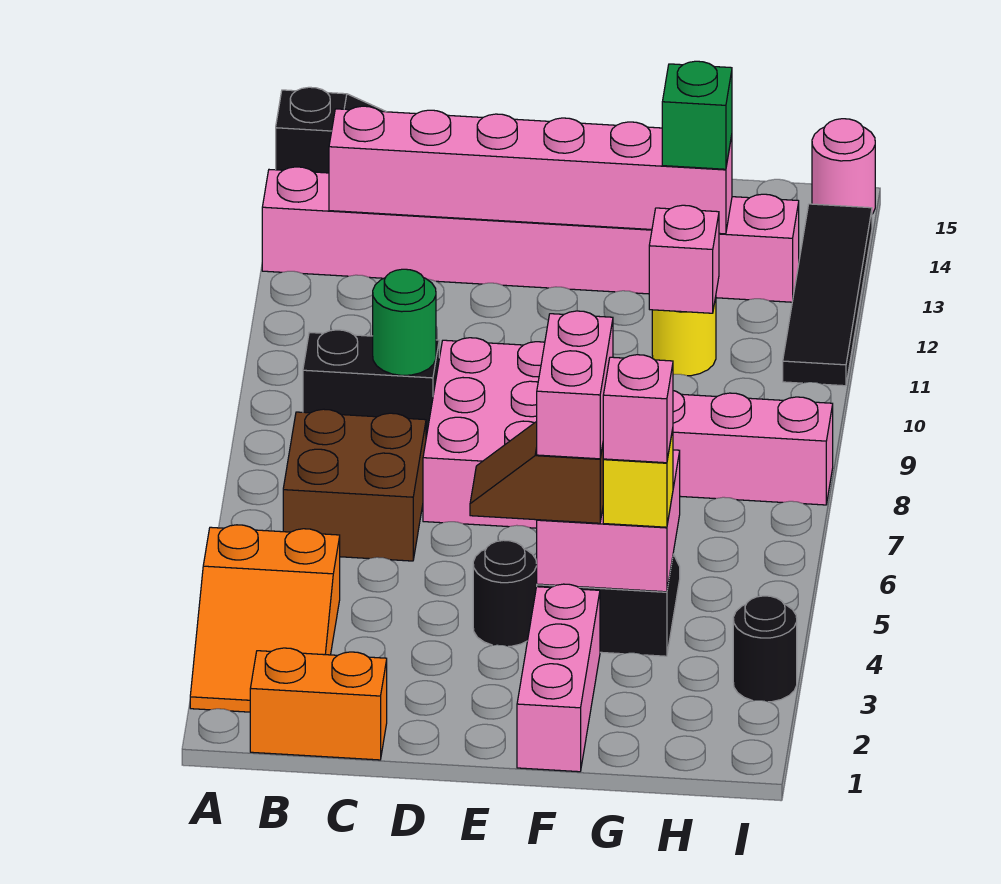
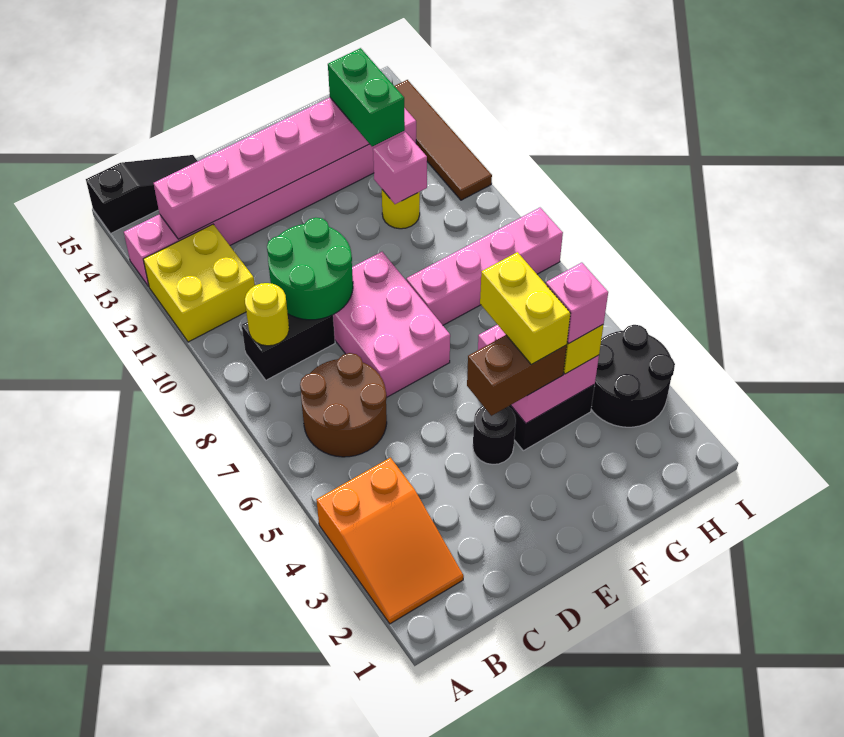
none -> yellow 2x2 brick [143,224,255,342]
orange 1x2 brick [250,648,387,760] -> none
brown 2x2 brick [283,409,426,561] -> brown 2x2 round brick [300,353,387,457]
none -> yellow 1x1 round brick [245,283,289,346]
green 1x1 round brick [373,269,436,375] -> green 2x2 round brick [267,218,353,320]
brown 1x2 slope [470,421,604,523] -> brown 1x2 brick [467,335,567,416]
pink 1x3 brick [517,584,600,772] -> none
pink 1x2 brick [537,311,613,459] -> yellow 1x2 brick [480,252,571,365]
green 1x1 brick [662,61,732,169] -> green 1x2 brick [328,48,405,146]
black 1x1 round brick [733,596,797,702] -> black 2x2 round brick [591,325,675,427]
black 1x4 tile [783,204,872,386] -> brown 1x4 tile [395,80,492,200]
pink 1x1 round brick [812,119,875,214] -> none

